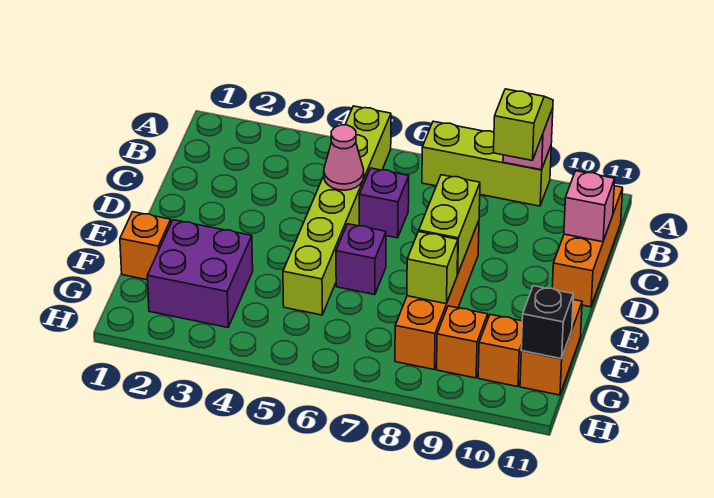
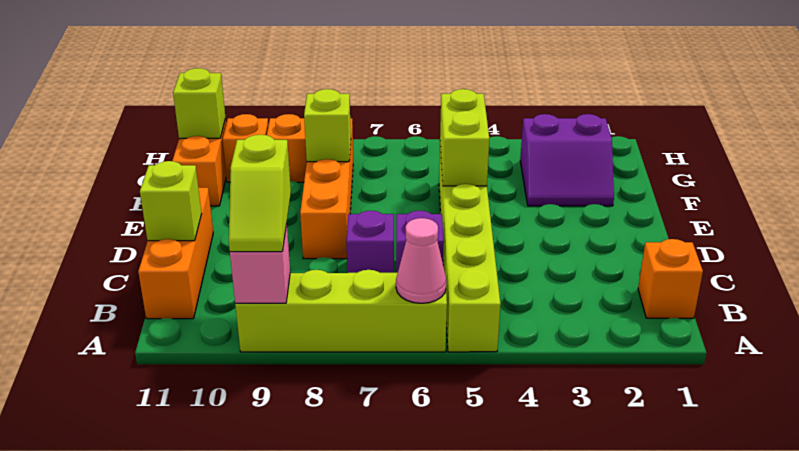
lime 1x3 brick [422,121,551,206] -> lime 1x4 brick [235,270,447,352]
pink 1x1 cone [324,125,364,190] -> pink 1x1 cone moved to [396,218,446,303]
pink 1x1 brick [564,171,615,242] -> lime 1x1 brick [140,161,202,241]
lime 1x2 brick [419,175,480,274] -> lime 1x2 brick moved to [440,89,489,186]
purple 1x1 brick [336,224,386,295] -> purple 1x1 brick moved to [347,211,394,273]
orange 1x1 brick [120,212,171,280] -> orange 1x1 brick moved to [638,239,703,318]
purple 2x2 brick [147,220,253,327] -> purple 2x2 slope [520,114,614,206]
black 1x1 brick [521,286,573,359] -> lime 1x1 brick [173,68,226,139]

